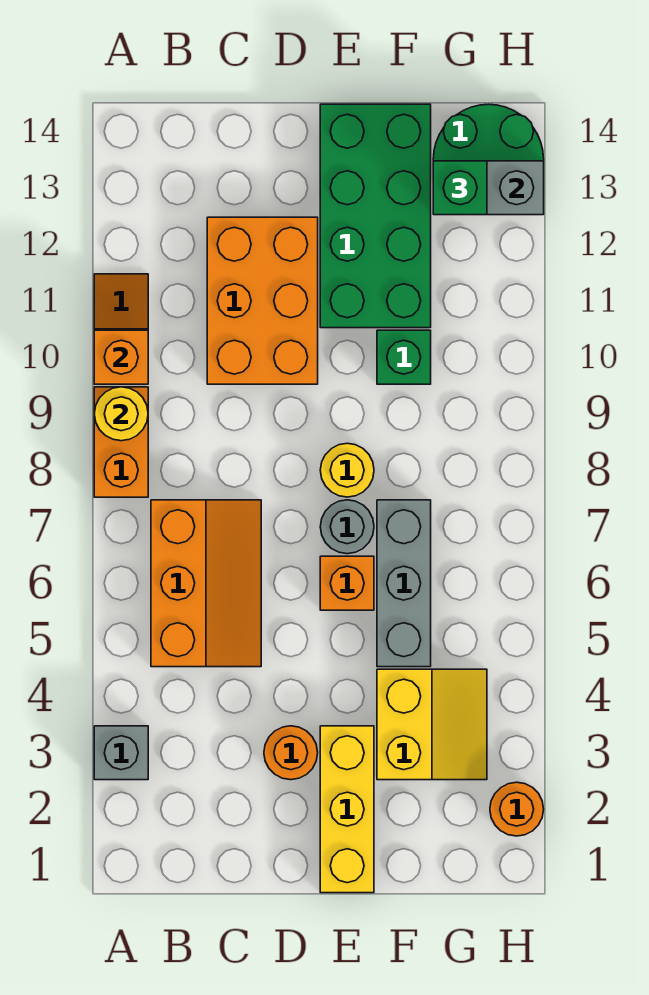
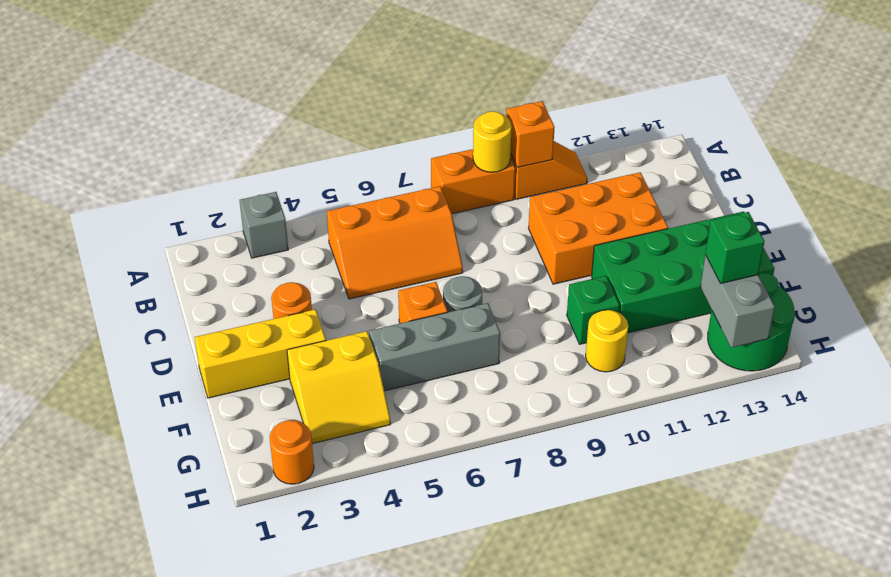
yellow 1x1 round brick [320,443,374,497] -> yellow 1x1 round brick moved to [586,310,628,372]

